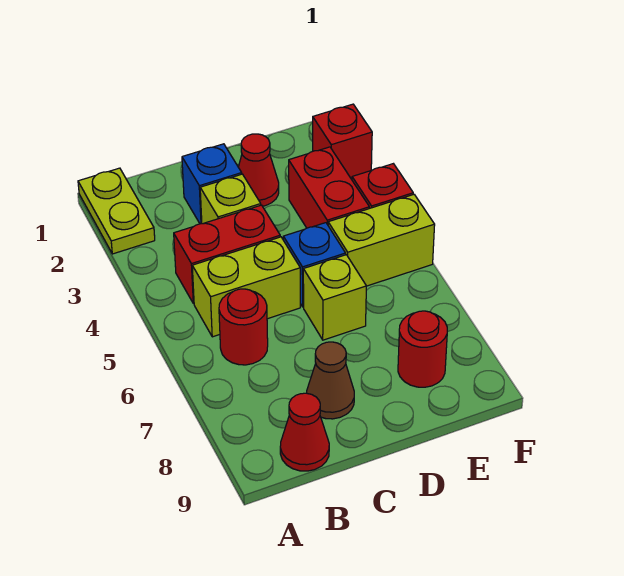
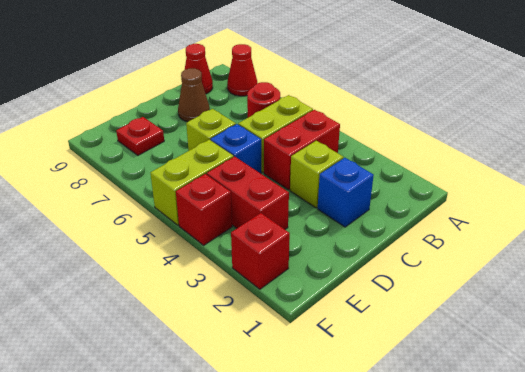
lime 1x2 plate [78,168,155,254] -> none
red 1x1 cone [238,134,279,206] -> red 1x1 cone moved to [227,44,257,96]
red 1x1 round brick [398,311,447,387] -> red 1x1 plate [116,117,164,155]

